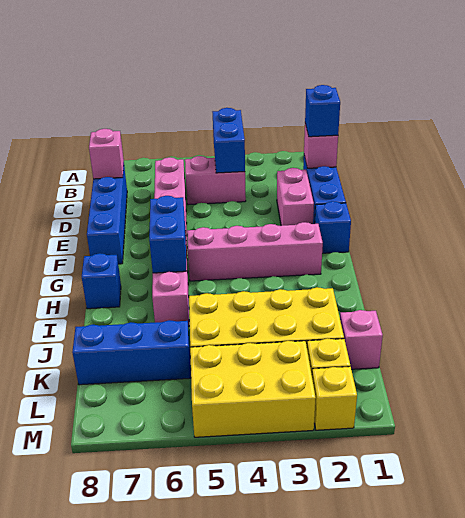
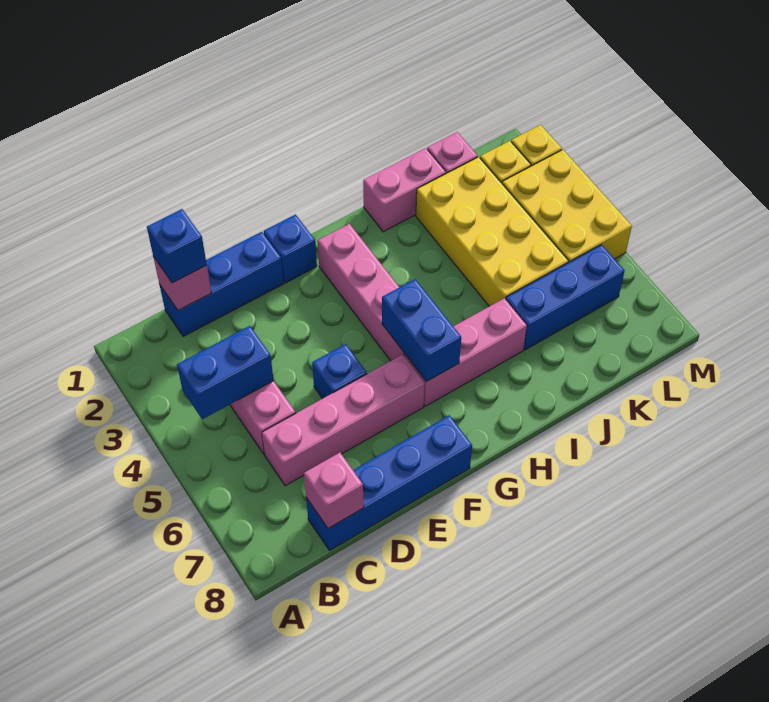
pink 1x2 brick [277,168,314,226] -> pink 1x2 brick moved to [363,148,446,232]
blue 1x2 brick [149,196,186,273] -> blue 1x2 brick turned to [382,279,461,382]
blue 1x1 brick [82,253,121,309] -> blue 1x1 brick moved to [312,344,367,399]
blue 1x3 brick [72,320,191,385] -> blue 1x3 brick turned to [506,245,625,350]

